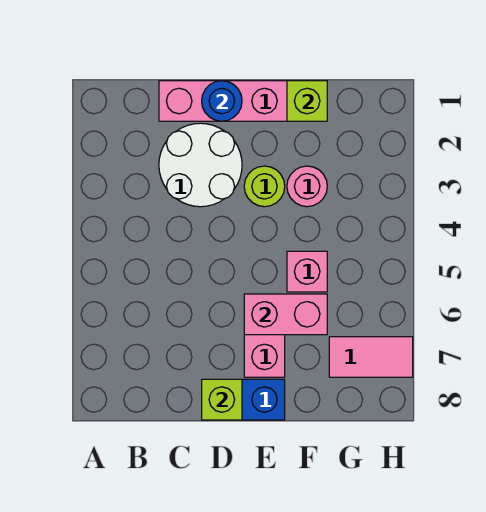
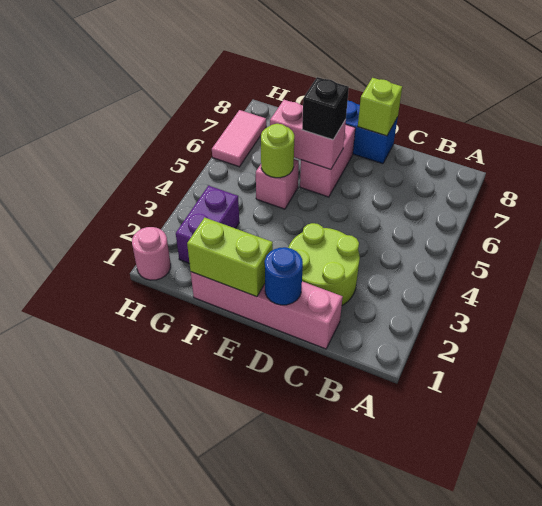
white 2x2 round brick [159,123,242,207] -> lime 2x2 round brick [288,223,360,305]
lime 1x1 round brick [244,166,285,207] -> lime 1x1 round brick moved to [261,124,294,178]
none -> black 1x1 brick [302,77,349,140]
lime 1x1 brick [287,81,327,121] -> lime 1x2 brick [187,218,273,297]
pink 1x1 round brick [287,166,327,207] -> pink 1x1 round brick moved to [132,227,171,280]
none -> purple 1x2 brick [176,186,239,264]
pink 1x2 tile [329,337,413,377] -> pink 1x2 tile turned to [212,110,266,167]

